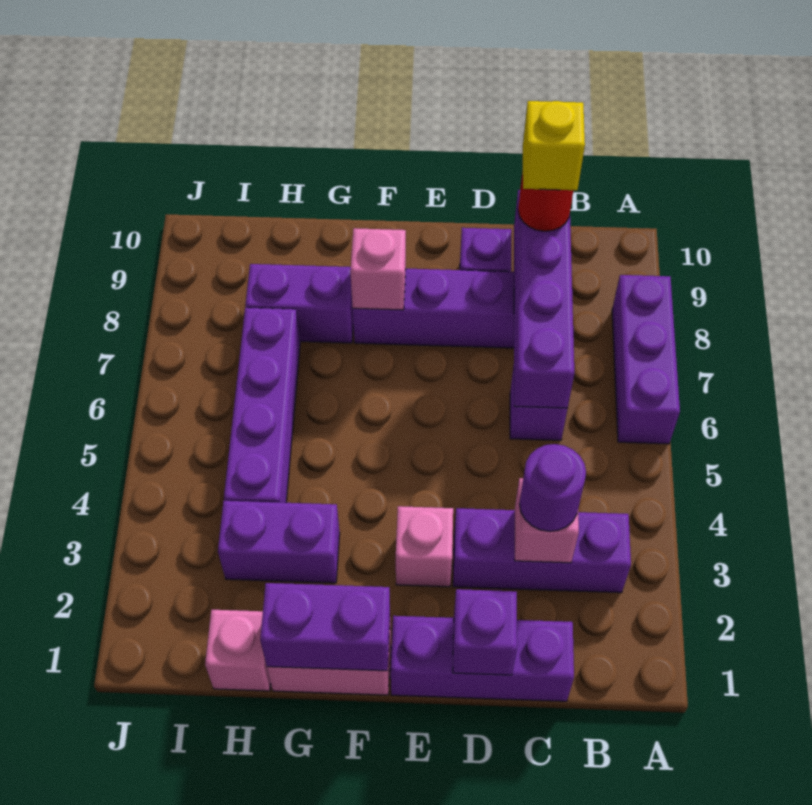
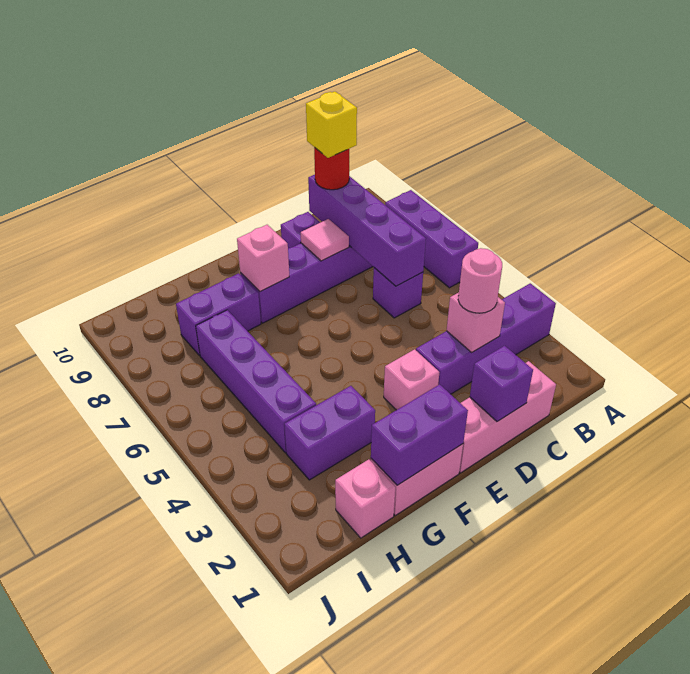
purple 1x3 brick [453,508,631,593] -> purple 1x4 brick [416,283,556,394]
purple 1x3 brick [391,616,574,701] -> pink 1x3 brick [459,361,556,473]
purple 1x1 round brick [519,444,586,531] -> pink 1x1 round brick [458,248,502,313]
none -> pink 1x1 tile [301,219,349,261]

